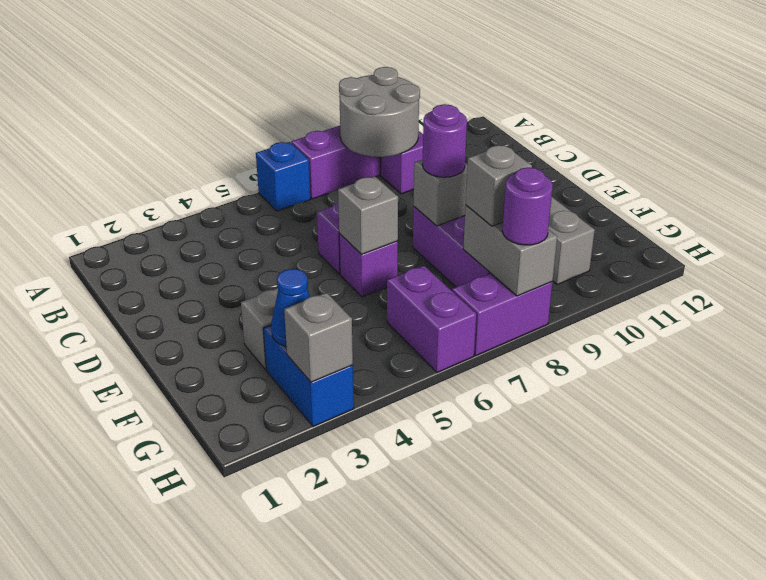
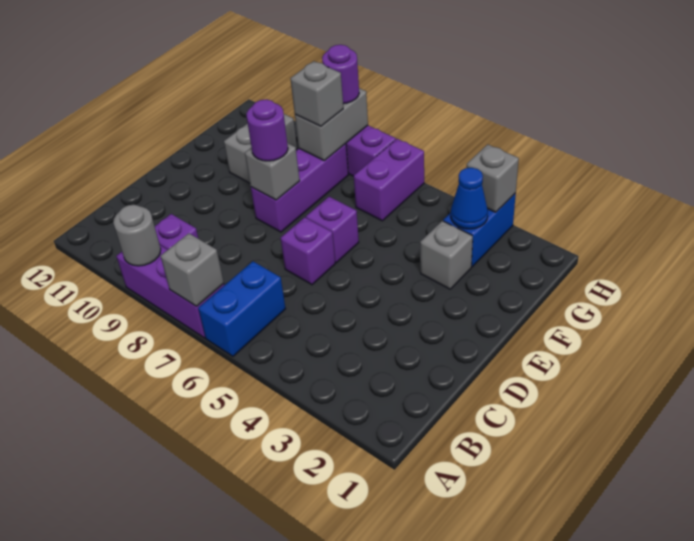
blue 1x1 brick [256,142,310,211] -> blue 1x2 brick [198,261,286,356]
grey 2x2 round brick [339,67,420,157] -> grey 1x1 round brick [113,205,161,266]
grey 1x1 brick [338,176,398,254] -> grey 1x1 brick moved to [161,234,224,306]

